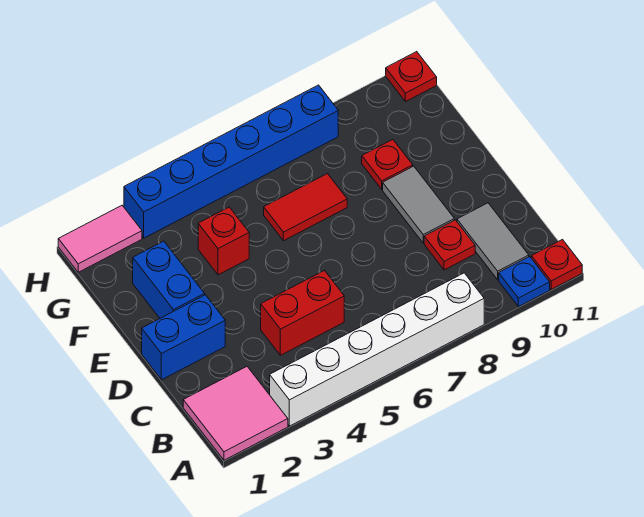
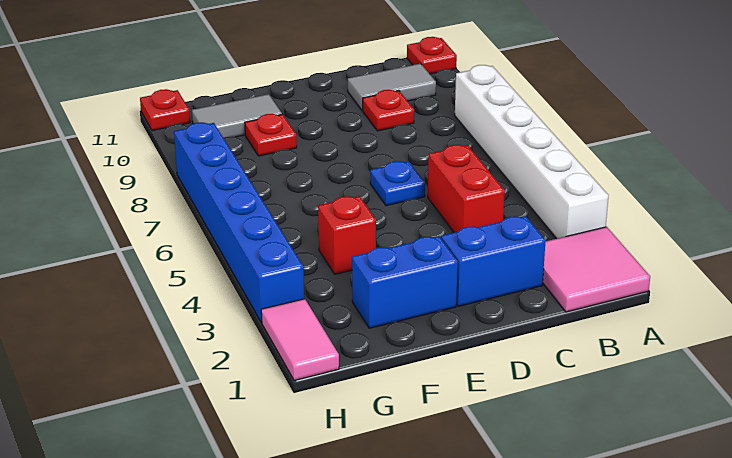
blue 1x1 plate [499,257,550,307] -> blue 1x1 plate moved to [370,161,425,206]
blue 1x2 brick [142,295,225,380] -> blue 1x2 brick turned to [441,216,546,306]
grey 1x2 tile [383,166,454,243] -> grey 1x2 tile moved to [192,94,282,138]
red 1x2 tile [264,174,347,241] -> none

